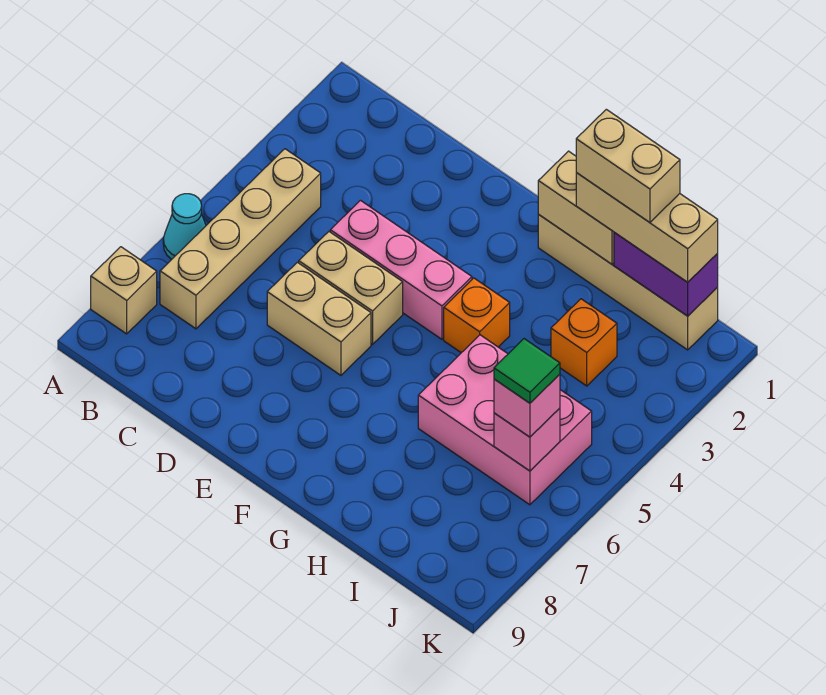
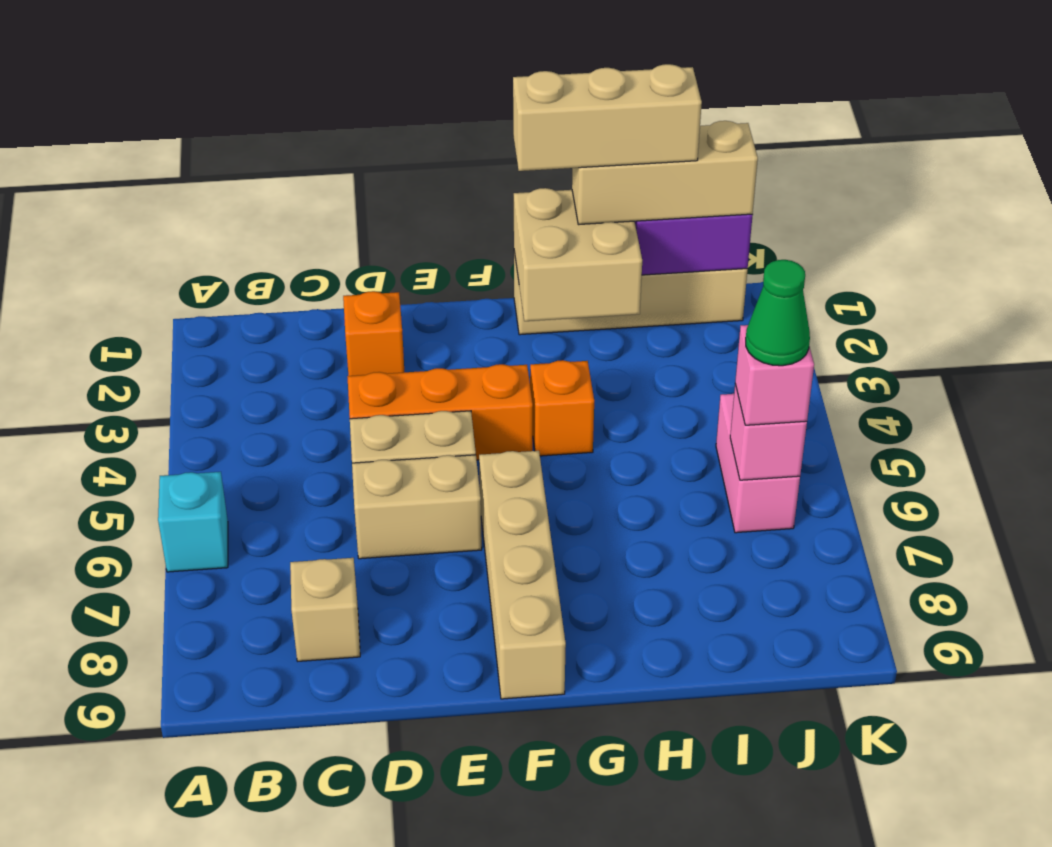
cyan 1x1 cone [163,194,206,260] -> cyan 1x1 brick [158,472,228,572]
tan 1x1 brick [91,247,157,334] -> tan 1x1 brick moved to [290,558,360,661]
tan 1x4 brick [160,149,321,329] -> tan 1x4 brick moved to [479,451,566,699]
pink 1x3 brick [330,200,472,339] -> orange 1x3 brick [347,364,533,460]
tan 1x2 brick [538,151,614,264] -> tan 2x2 brick [514,188,642,321]
tan 1x2 brick [576,109,680,223] -> tan 1x3 brick [513,64,702,171]
pink 2x3 brick [418,335,592,505] -> pink 1x2 brick [716,394,800,533]
orange 1x1 brick [551,299,617,386] -> orange 1x1 brick moved to [343,291,404,376]
green 1x1 tile [494,339,560,403] -> green 1x1 cone [746,260,810,366]

